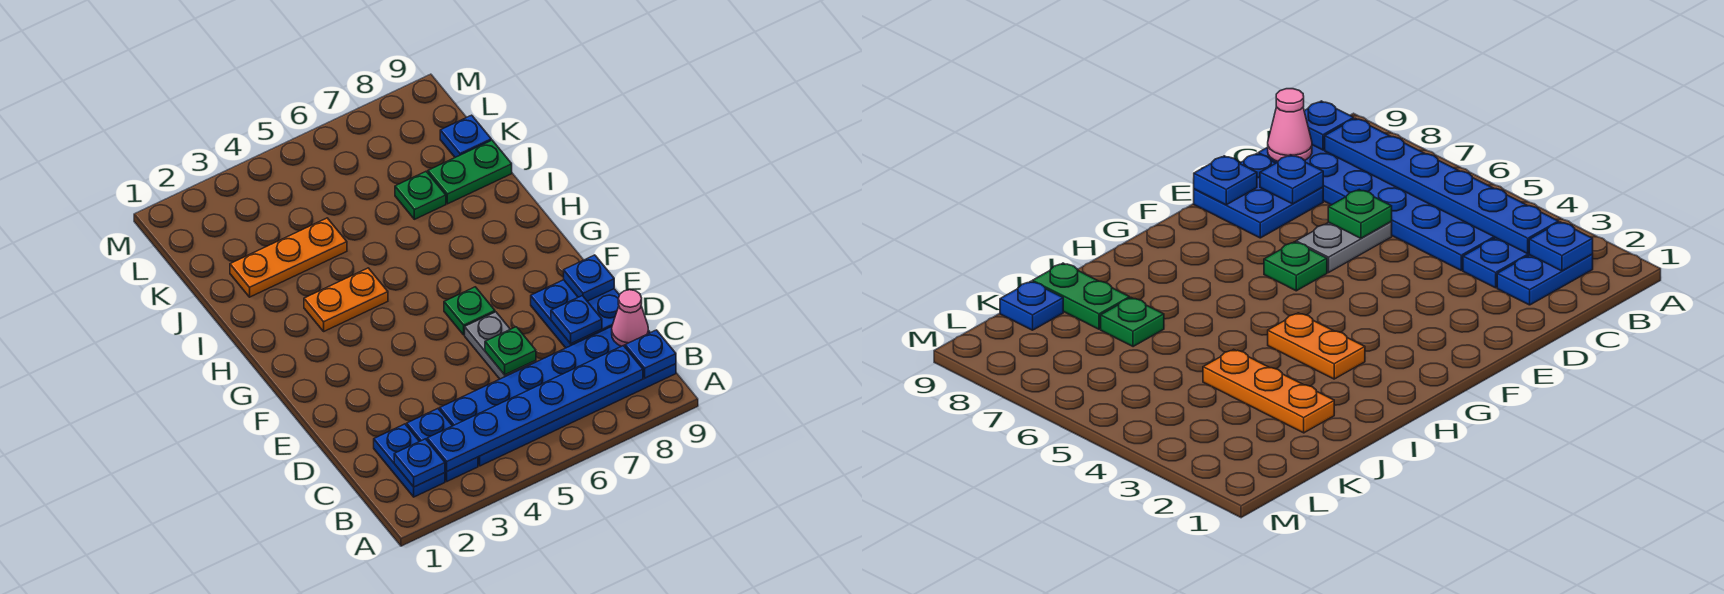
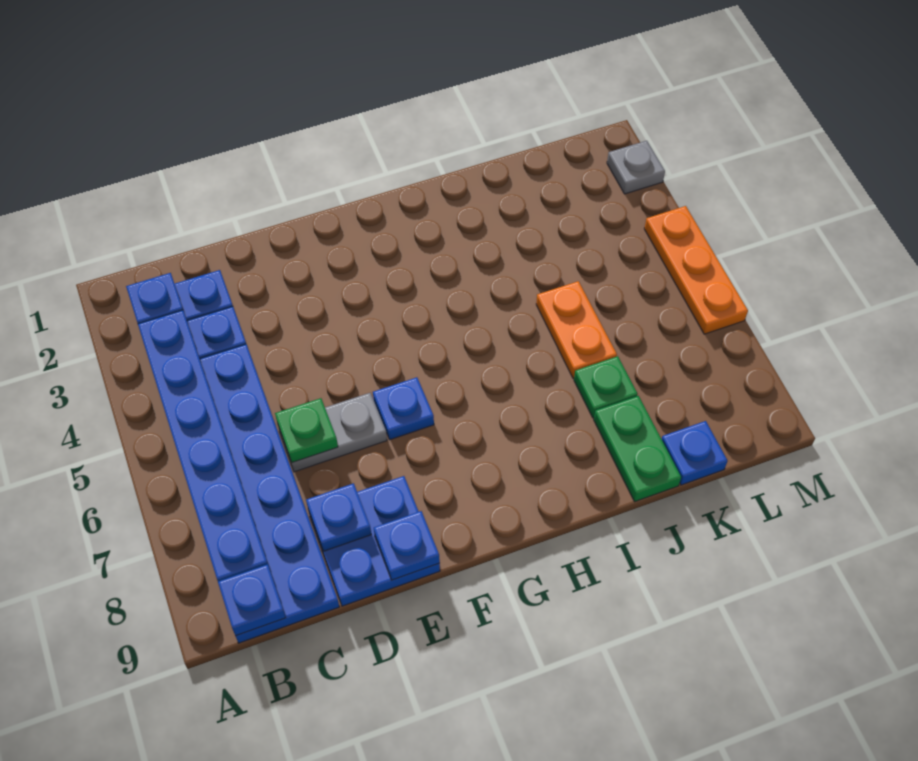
pink 1x1 cone [612,290,648,347] -> none
green 1x1 plate [444,287,495,335] -> blue 1x1 plate [373,377,434,440]
orange 1x2 plate [304,268,388,331] -> orange 1x2 plate moved to [536,281,617,378]
orange 1x3 plate [230,218,347,297] -> orange 1x3 plate moved to [644,206,748,334]
none -> grey 1x1 plate [607,141,665,194]

